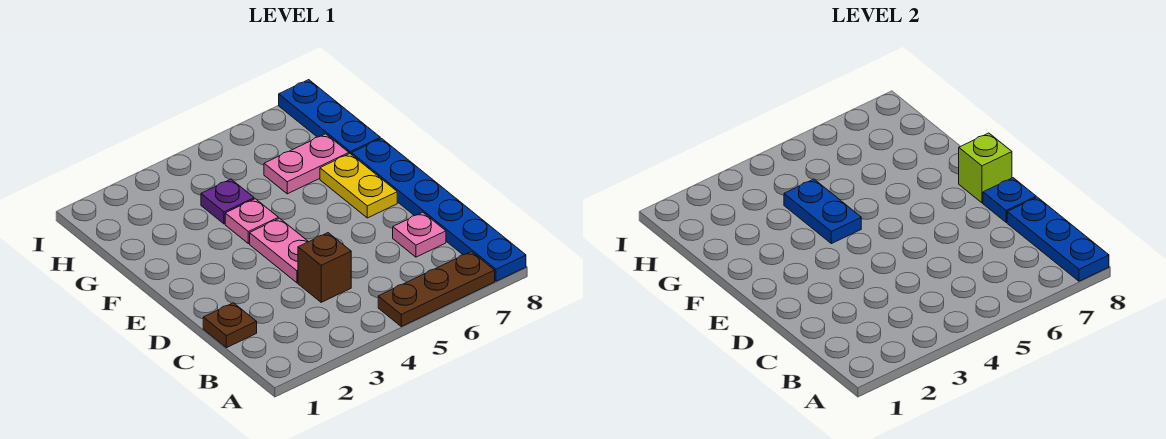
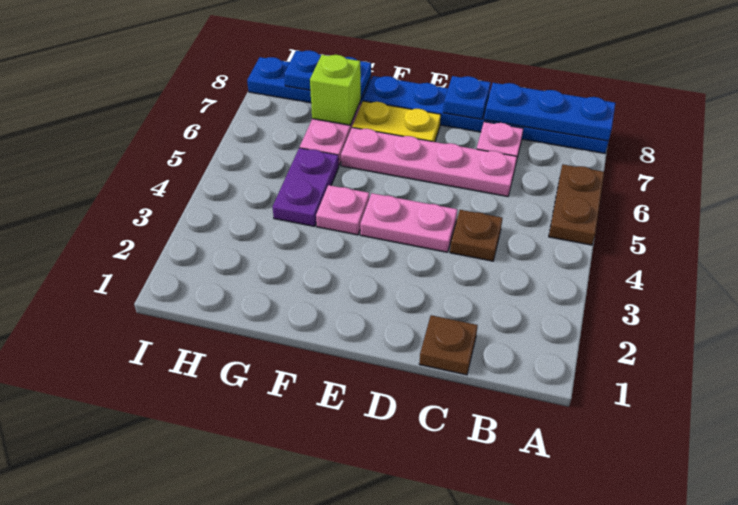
brown 1x3 plate [378,252,495,326] -> brown 1x2 plate [549,165,604,245]
brown 1x1 brick [298,233,351,302] -> brown 1x1 plate [450,210,502,261]
none -> pink 1x4 plate [341,128,517,197]
lime 1x1 brick [959,133,1012,203] -> lime 1x1 brick moved to [310,55,361,125]
blue 1x2 plate [784,179,861,244] -> blue 1x2 plate moved to [284,50,371,98]
purple 1x1 plate [201,179,254,224] -> purple 1x2 plate [273,148,339,226]

